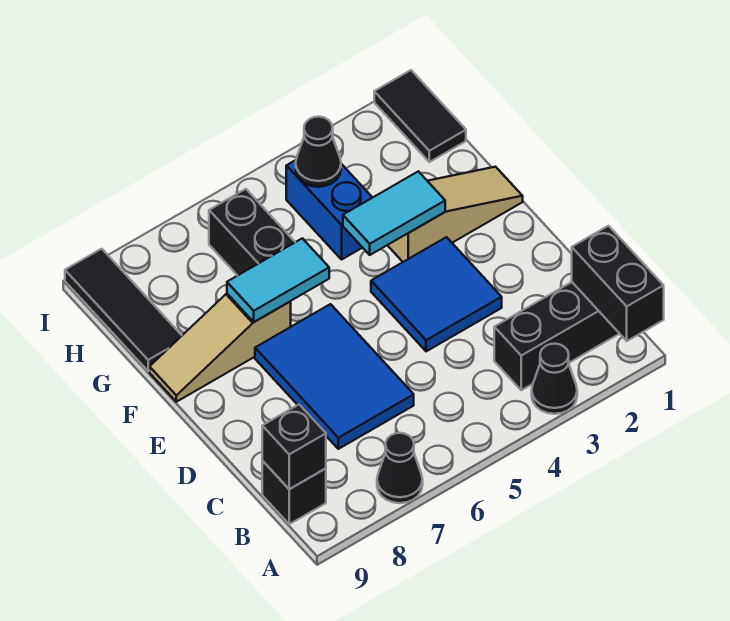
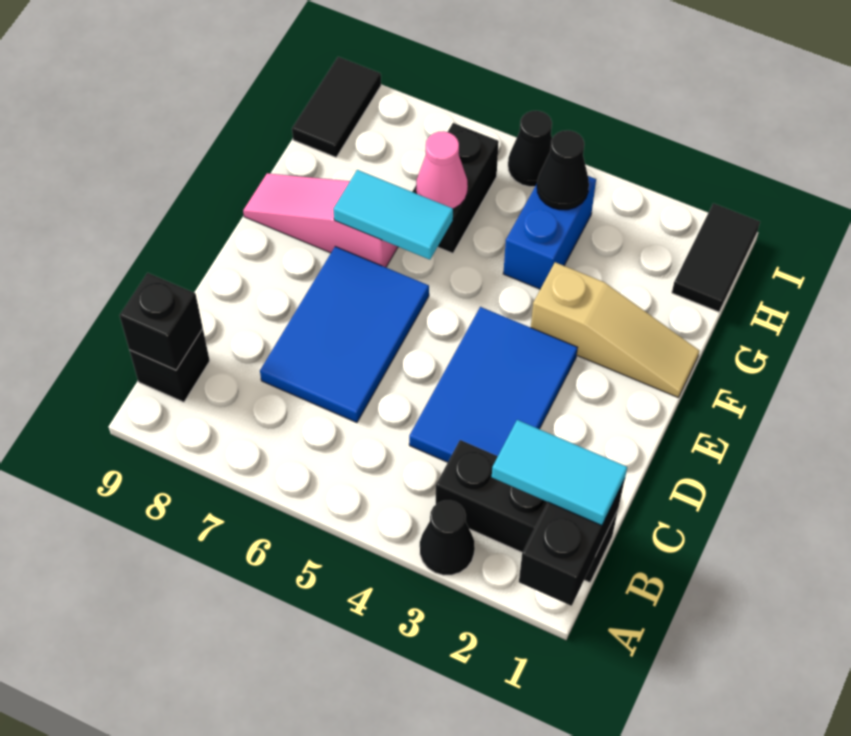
black 1x1 cone [377,433,423,503] -> black 1x1 cone moved to [508,111,552,187]
blue 2x2 tile [371,237,502,351] -> blue 2x3 tile [409,307,578,462]
cyan 1x2 tile [343,171,445,255] -> cyan 1x2 tile moved to [492,420,627,525]
tan 1x3 slope [150,294,291,402] -> pink 1x3 slope [243,173,398,267]
none -> pink 1x1 cone [416,131,468,209]
black 1x3 tile [65,249,182,371] -> black 1x2 tile [292,57,381,157]

